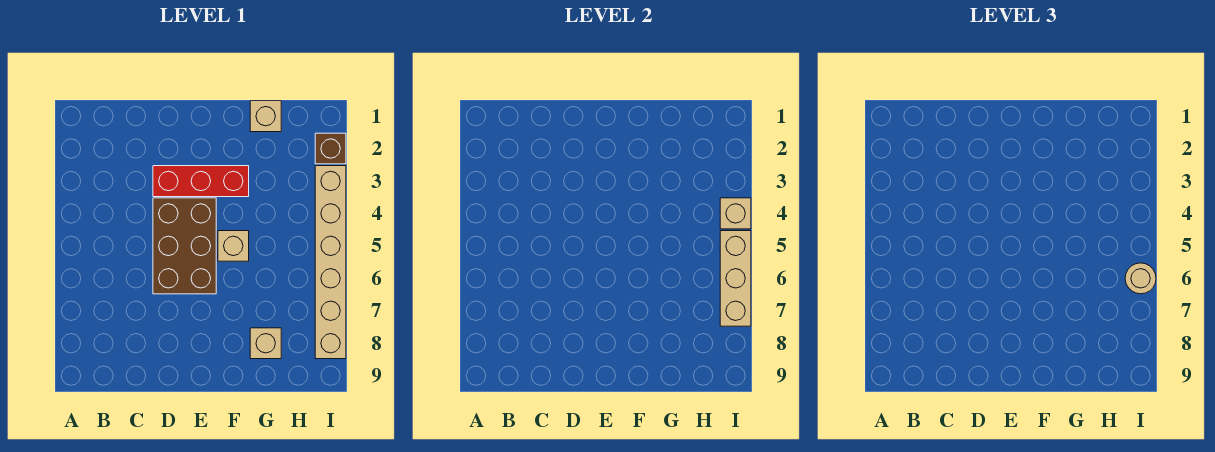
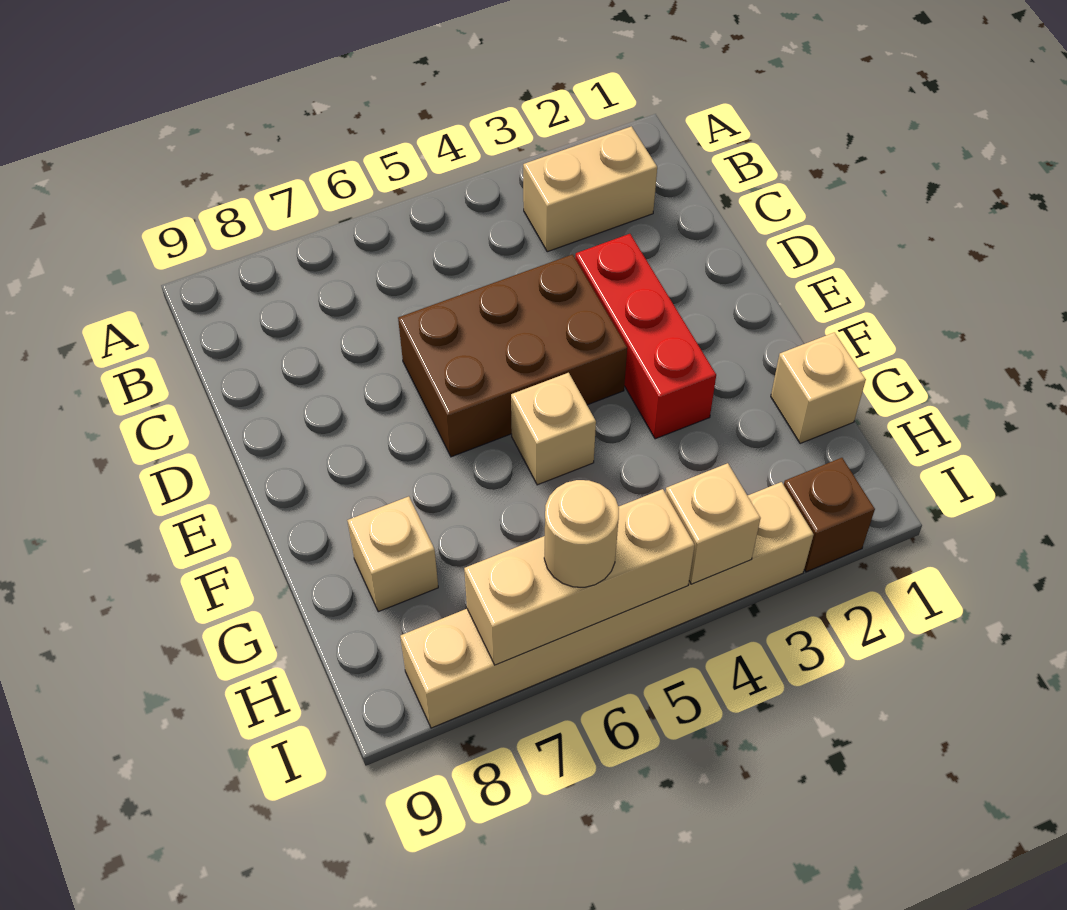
none -> tan 1x2 brick [523,126,657,252]

